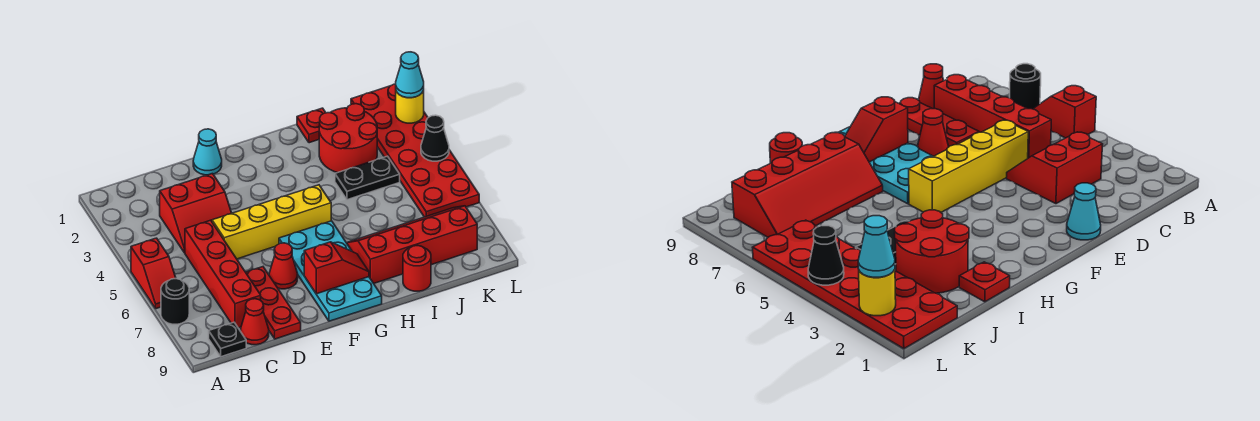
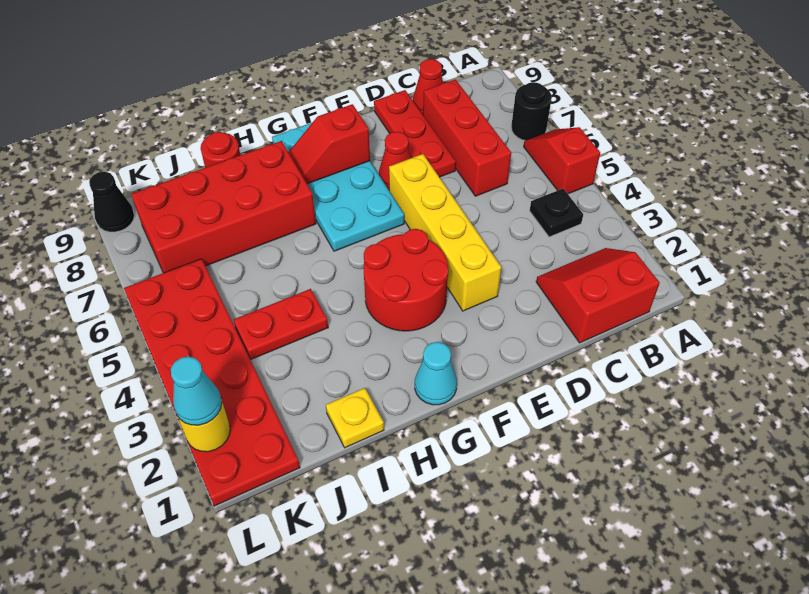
black 1x1 plate [209,322,246,357] -> black 1x1 plate moved to [530,189,583,237]
red 2x2 slope [160,174,231,253] -> red 2x2 slope moved to [536,248,660,343]
red 1x4 brick [185,220,261,328] -> red 1x3 brick [423,80,511,196]
yellow 1x4 brick [212,185,331,259] -> yellow 1x4 brick turned to [389,154,501,311]
cyan 1x1 cone [193,129,222,175] -> cyan 1x1 cone moved to [415,342,457,405]
red 2x4 slope [347,206,477,283] -> red 2x4 brick [131,141,316,273]
red 1x1 plate [297,108,326,143] -> yellow 1x1 plate [326,388,384,448]
red 2x2 round brick [319,104,377,173] -> red 2x2 round brick moved to [363,229,449,331]
black 1x2 plate [335,156,400,200] -> red 1x2 plate [234,289,328,359]
black 1x1 cone [421,115,449,161] -> black 1x1 cone moved to [89,172,134,232]

